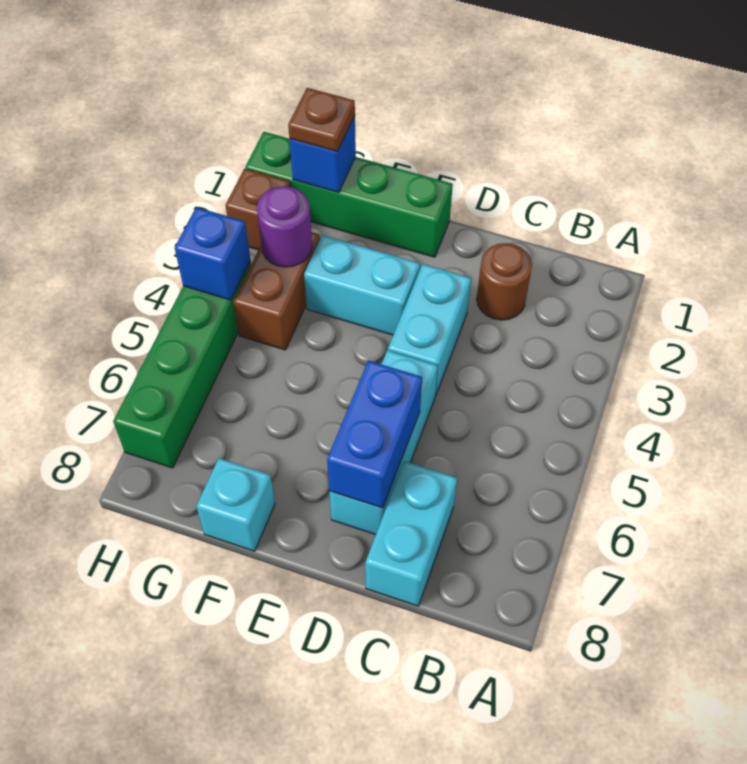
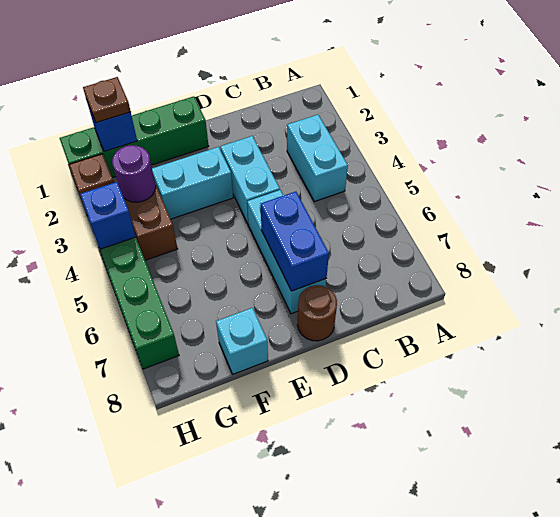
brown 1x1 round brick [477,243,532,320] -> brown 1x1 round brick moved to [297,285,337,341]
cyan 1x2 brick [365,461,457,606] -> cyan 1x2 brick moved to [287,115,348,202]

